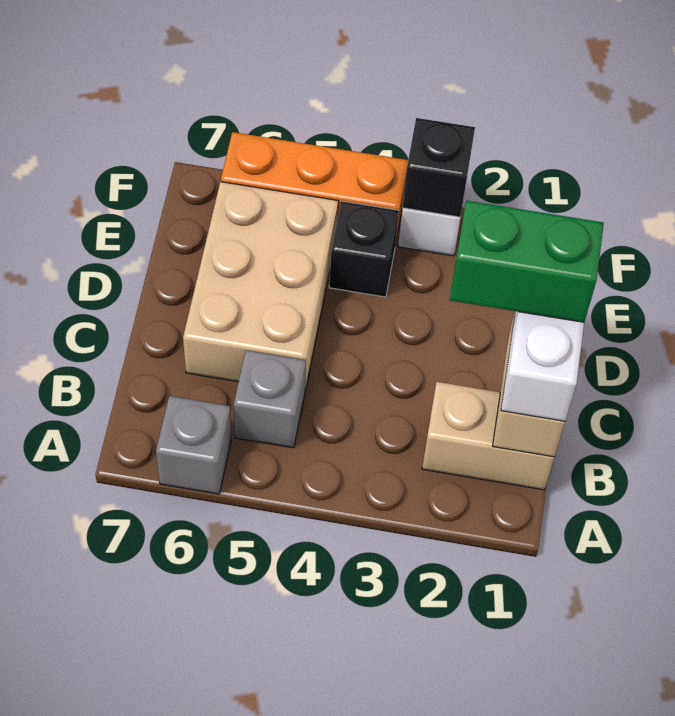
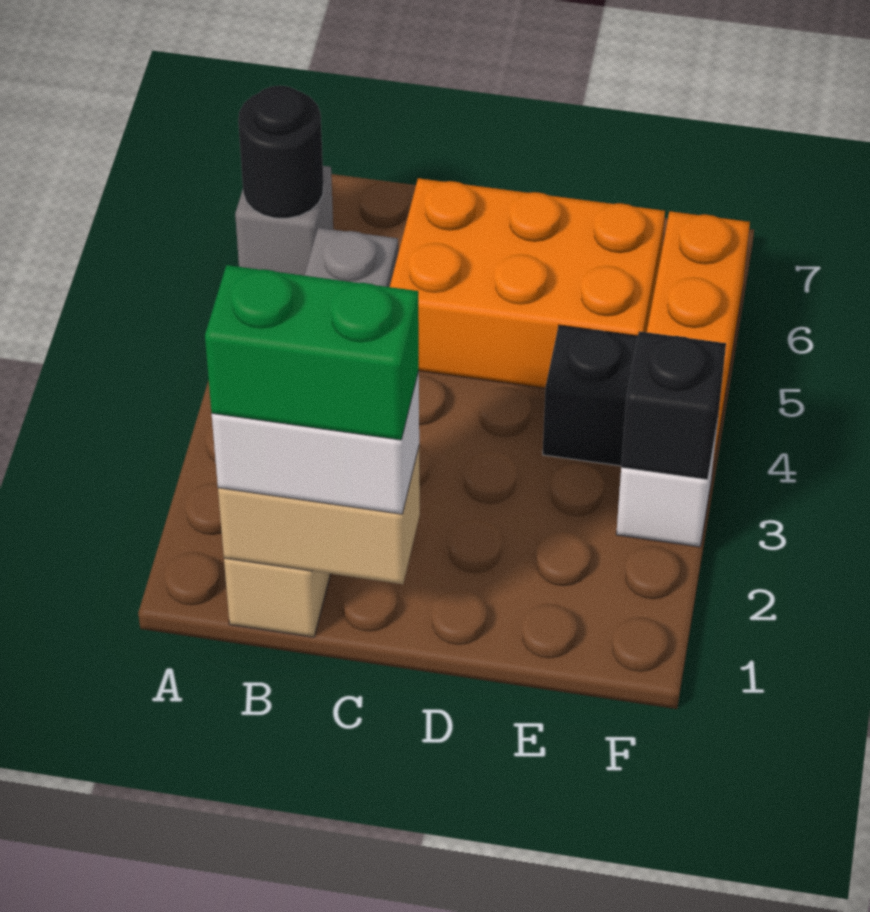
none -> black 1x1 round brick [238,86,324,218]
green 1x2 brick [450,201,604,322] -> green 1x2 brick turned to [205,265,419,440]
tan 2x3 brick [183,182,338,391] -> orange 2x3 brick [390,178,665,388]

